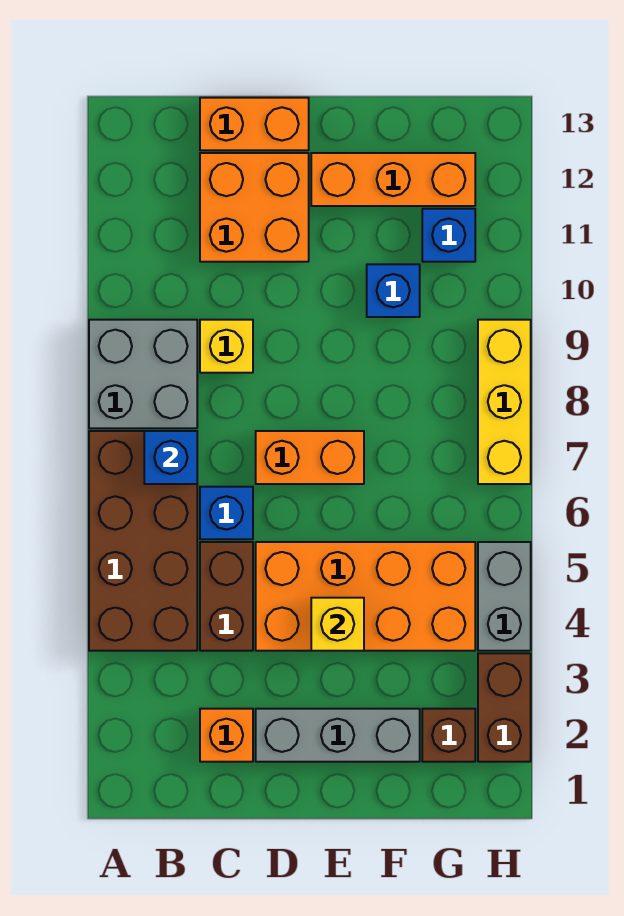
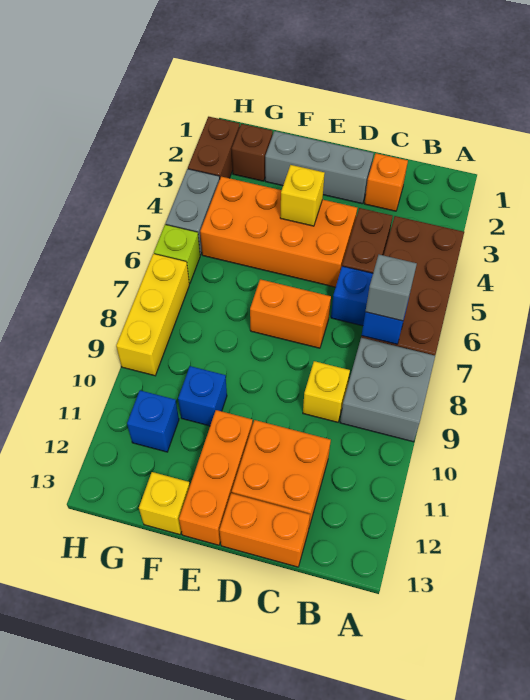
none -> grey 1x1 brick [365,255,417,321]
orange 1x3 brick [311,153,475,206] -> orange 1x3 brick turned to [179,410,253,545]
none -> yellow 1x1 brick [139,472,190,535]
none -> lime 1x1 brick [154,225,200,284]

